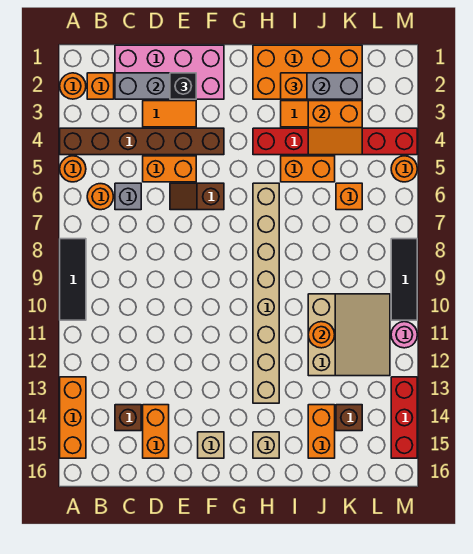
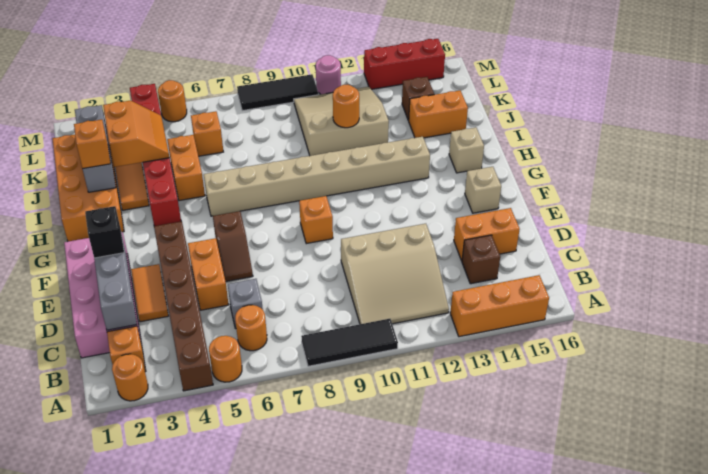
none -> tan 3x3 slope [341,224,449,324]
none -> orange 1x1 brick [299,196,333,244]

